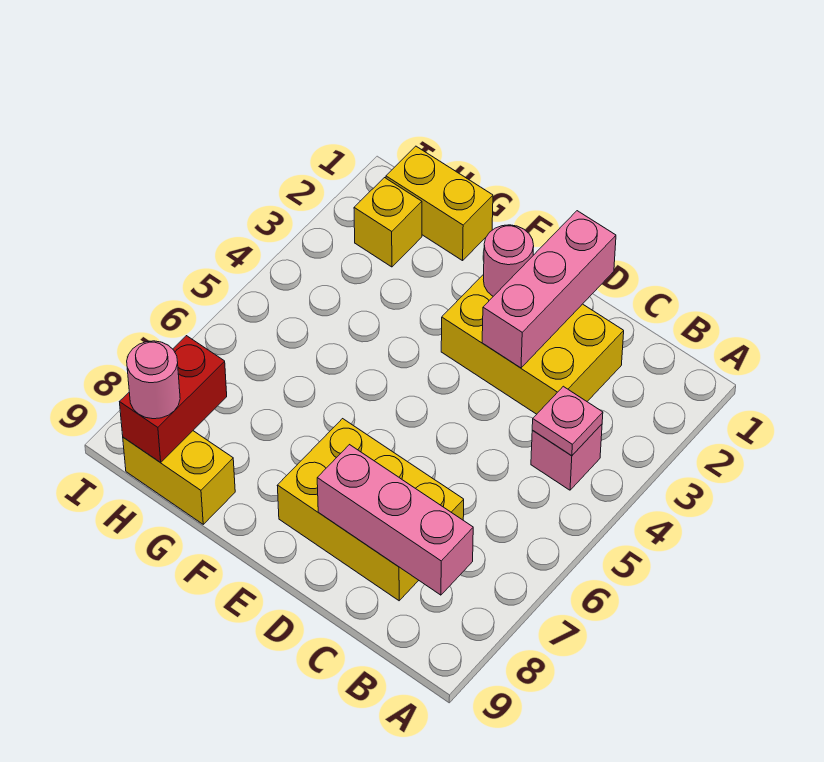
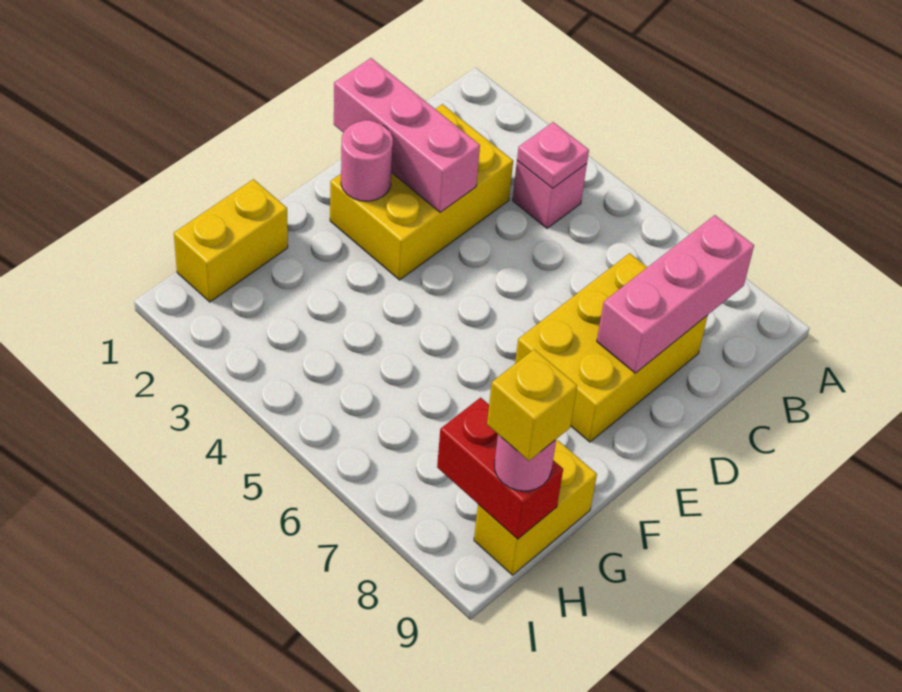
yellow 1x1 brick [354,178,422,267] -> yellow 1x1 brick moved to [487,349,577,461]

